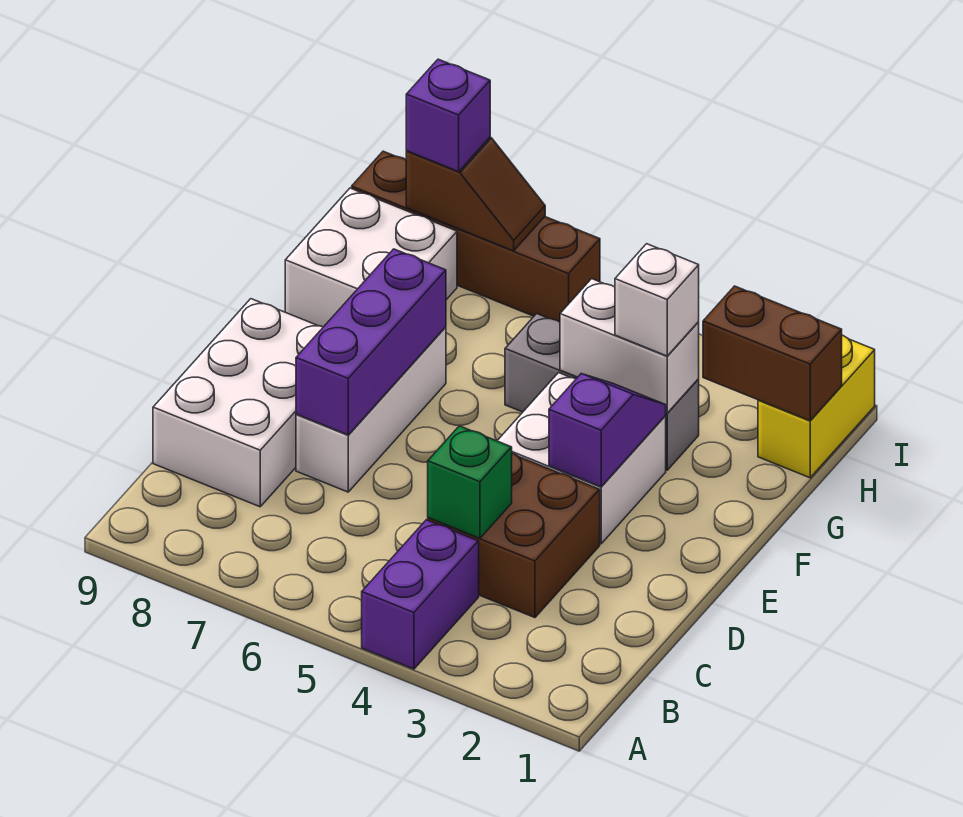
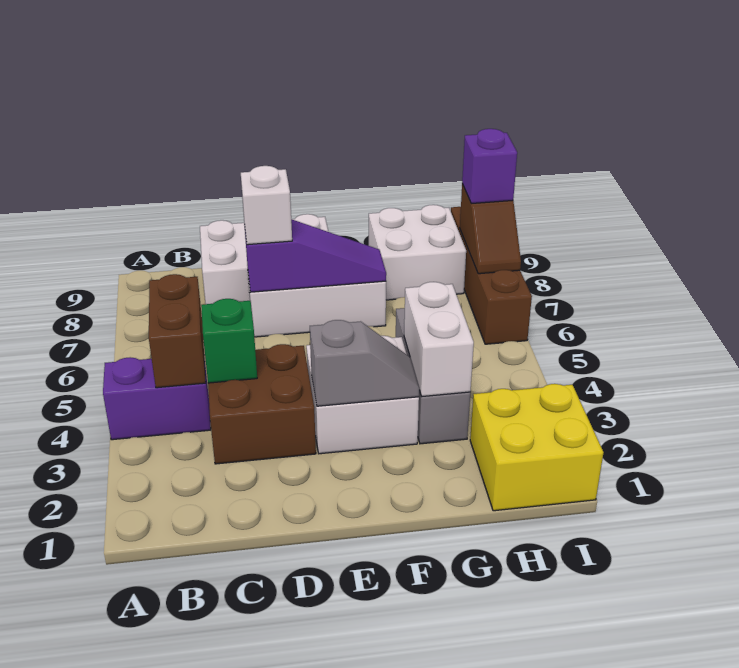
purple 1x3 brick [296,249,446,435] -> purple 1x3 slope [245,219,386,292]
purple 1x2 slope [549,374,666,487] -> grey 1x2 slope [310,320,419,406]
white 1x1 brick [615,244,699,356] -> white 1x1 brick moved to [241,166,292,245]
yellow 1x2 brick [758,335,875,478] -> yellow 2x2 brick [470,384,603,511]
brown 1x2 brick [703,286,842,421] -> brown 1x2 brick moved to [149,274,206,388]

